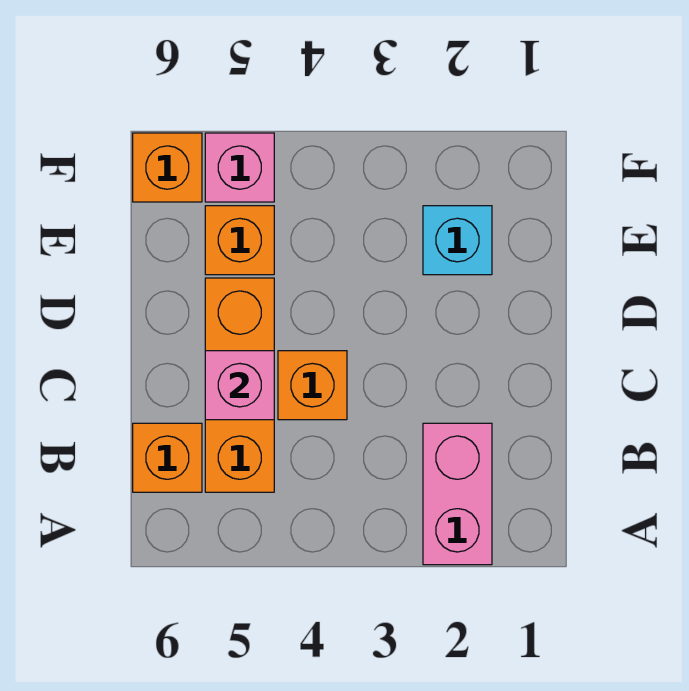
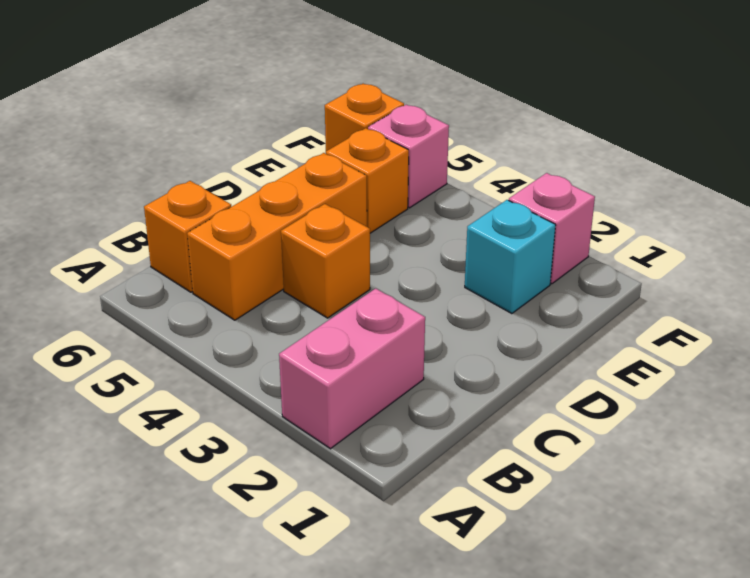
pink 1x1 brick [205,351,274,420] -> pink 1x1 brick moved to [509,173,595,284]

